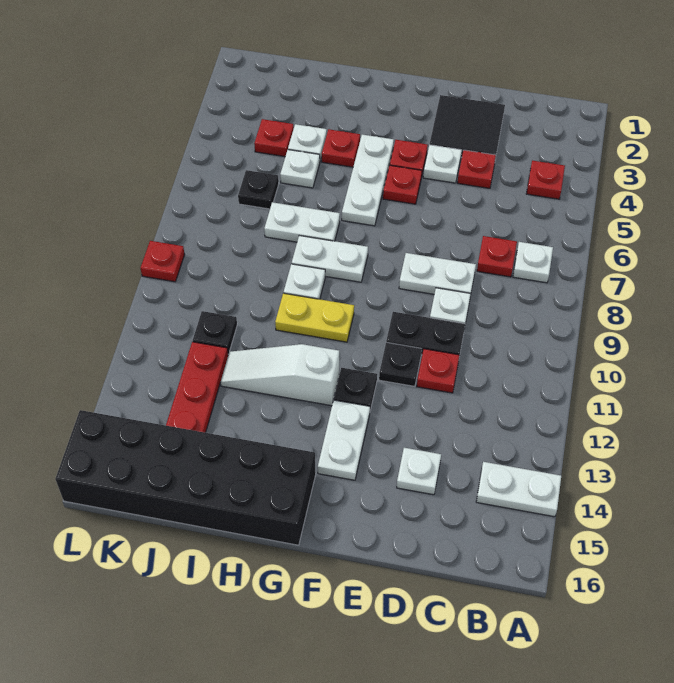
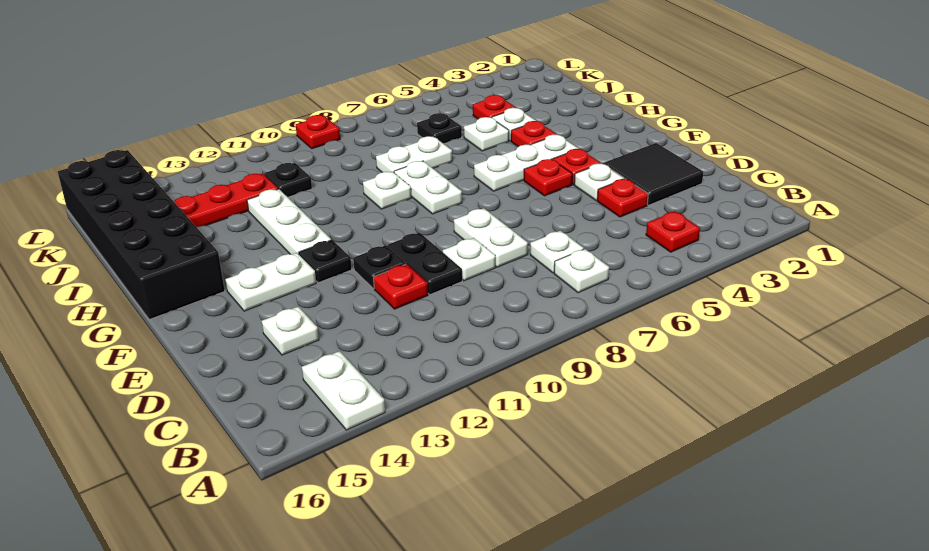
red 1x1 plate [477,236,517,277] -> white 1x1 plate [530,231,584,273]
yellow 1x2 plate [275,293,354,342] -> none
white 1x3 slope [221,344,339,406] -> white 1x3 plate [247,189,331,254]
white 1x2 plate [264,202,340,242] -> white 1x2 plate turned to [376,136,452,172]

